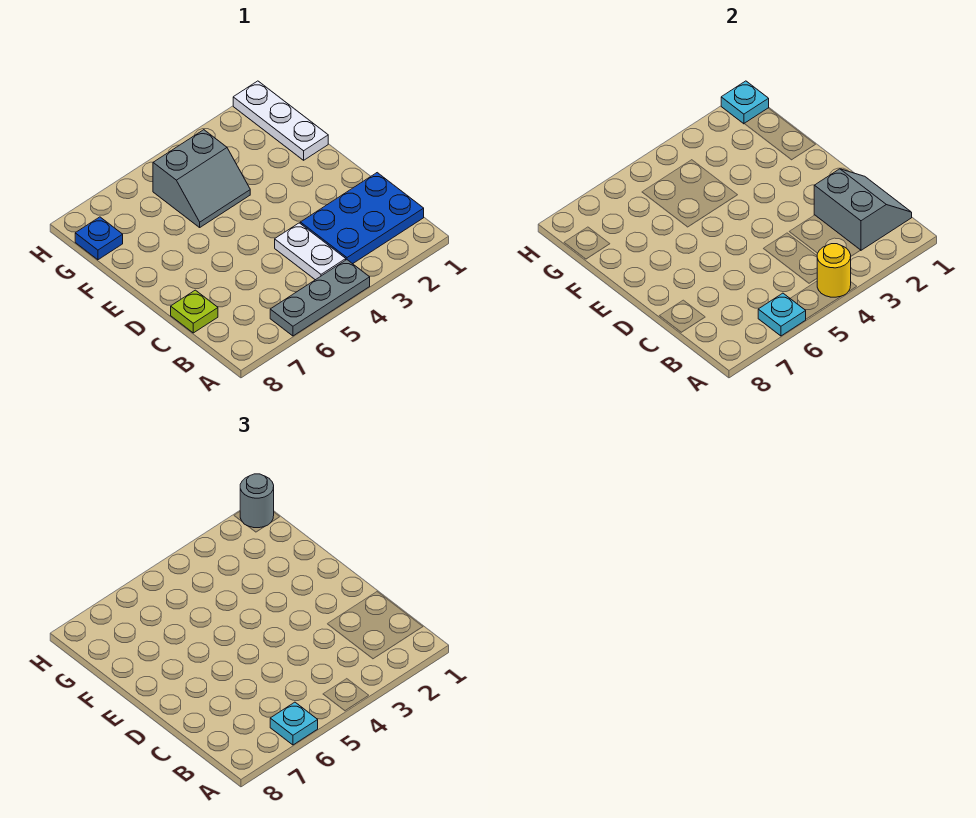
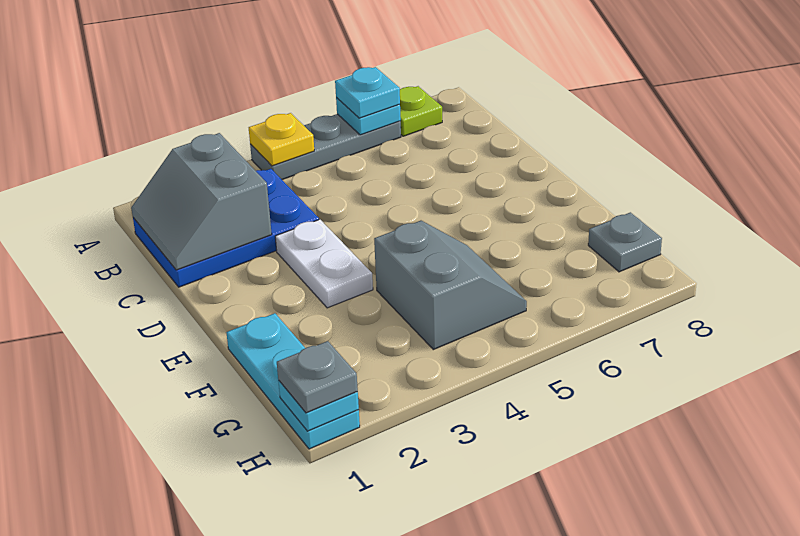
yellow 1x1 round brick [817,244,851,297] -> yellow 1x1 plate [249,113,314,166]
white 1x2 plate [275,223,346,280] -> white 1x2 plate moved to [275,219,373,308]
lime 1x1 plate [171,290,218,333] -> lime 1x1 plate moved to [400,86,442,136]
white 1x3 plate [233,81,328,160] -> cyan 1x3 plate [226,313,360,449]
grey 2x2 slope [153,130,250,227] -> grey 2x2 slope turned to [374,221,527,350]
blue 1x1 plate [75,217,123,260] -> grey 1x1 plate [588,212,662,272]
grey 1x1 round brick [240,474,274,528] -> grey 1x1 plate [277,341,358,413]

